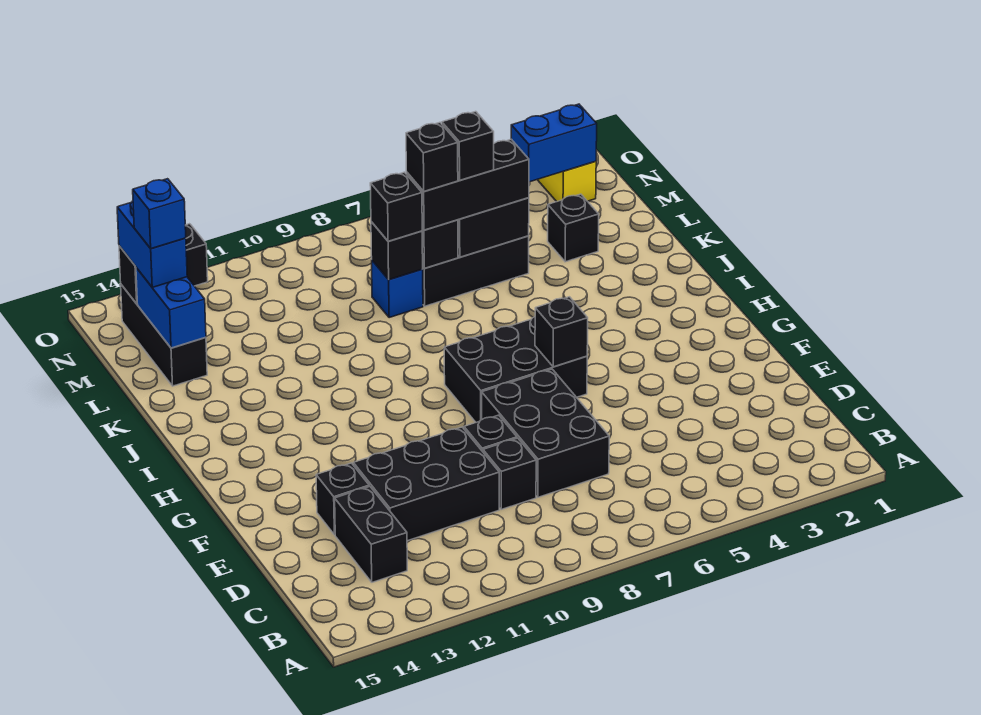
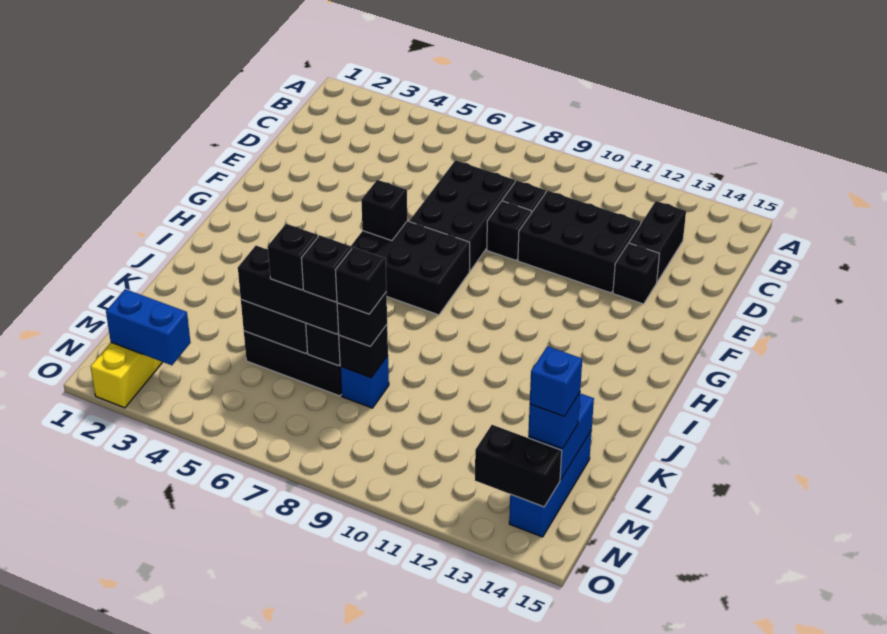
black 1x1 brick [548,194,599,262] -> black 1x1 brick moved to [335,247,386,314]
black 1x3 brick [121,285,207,386] -> blue 1x3 brick [509,430,592,537]
blue 1x2 brick [117,201,187,287] -> blue 1x1 brick [528,393,580,449]

